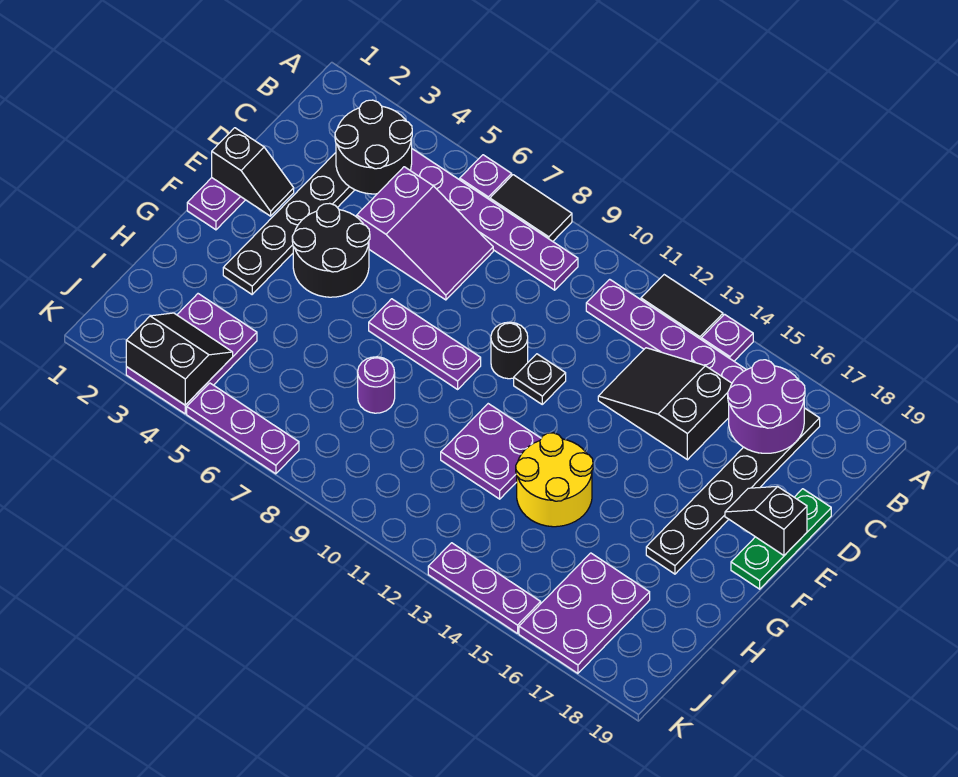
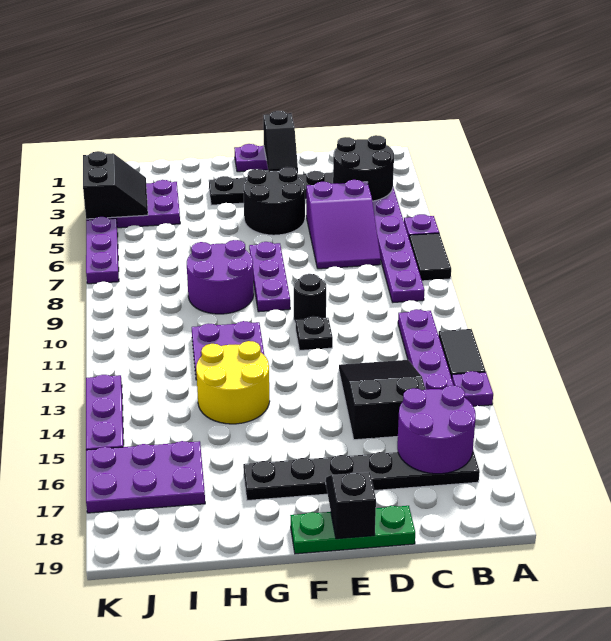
purple 1x1 round brick [358,357,395,413] -> purple 2x2 round brick [187,240,254,314]

